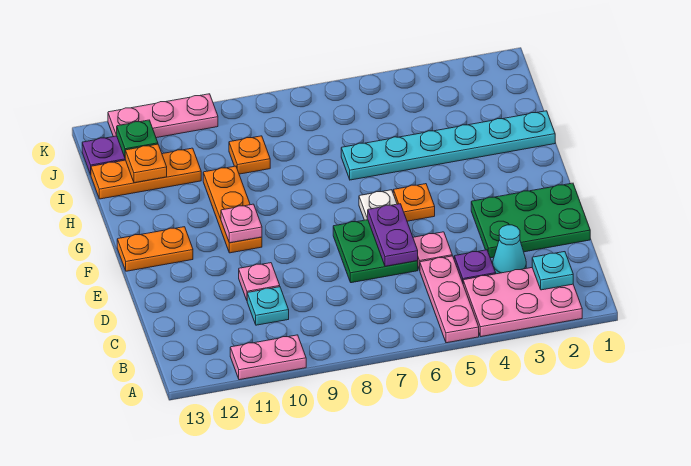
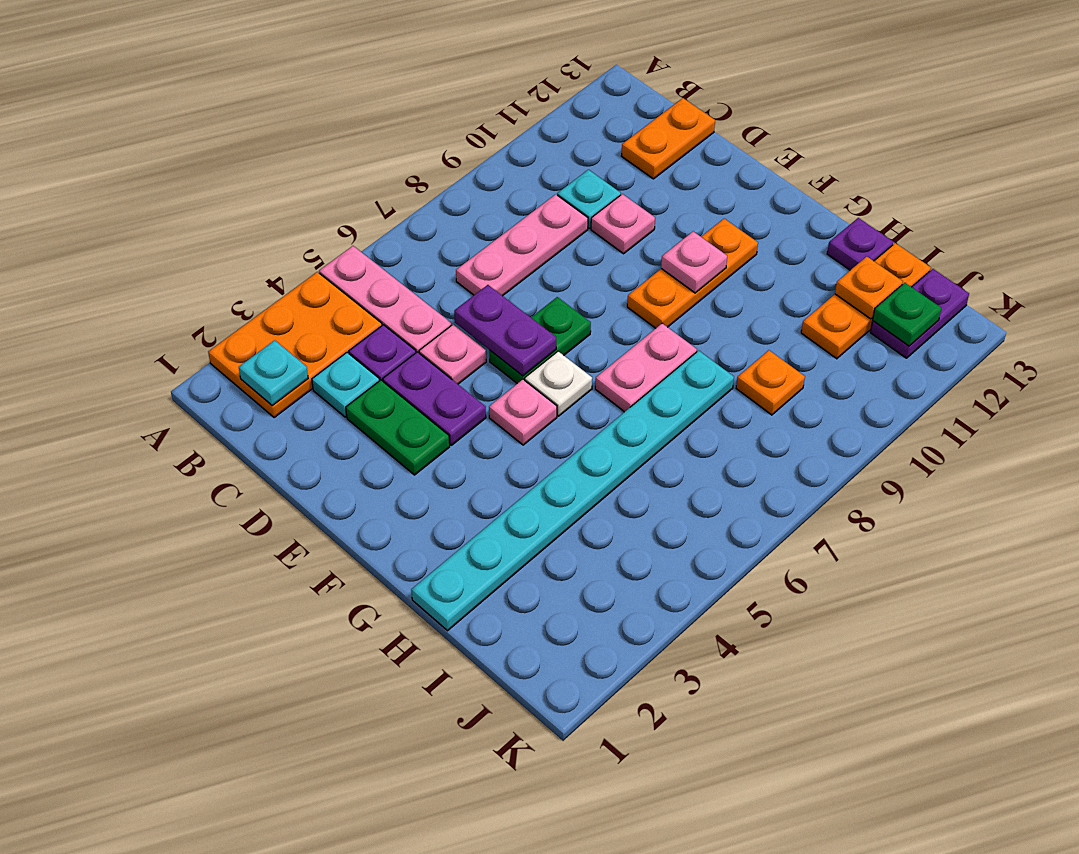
pink 2x3 plate [463,268,582,337] -> orange 2x3 plate [208,272,382,418]
pink 1x2 plate [230,335,306,380] -> pink 1x2 plate moved to [595,323,697,412]
cyan 1x1 cone [493,225,526,274] -> cyan 1x1 plate [312,353,379,417]
green 2x3 plate [471,183,590,258] -> green 1x2 plate [346,380,450,475]
none -> purple 1x2 plate [383,352,486,445]
green 2x2 plate [333,219,418,283] -> green 1x2 plate [489,297,591,384]
orange 1x1 plate [393,184,435,221] -> pink 1x1 plate [489,380,557,445]
orange 1x3 plate [203,166,262,253] -> orange 1x3 plate turned to [627,219,758,328]
orange 1x2 plate [117,227,193,271] -> orange 1x2 plate moved to [622,98,715,179]
cyan 1x6 plate [341,111,555,180] -> cyan 1x8 plate [411,350,734,631]
none -> purple 1x1 plate [827,218,893,270]
pink 1x3 plate [108,94,218,138] -> pink 1x3 plate moved to [456,194,588,296]

